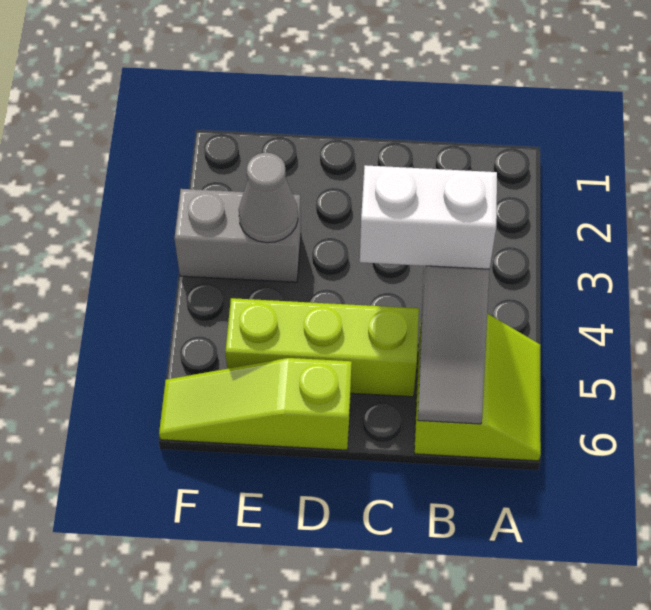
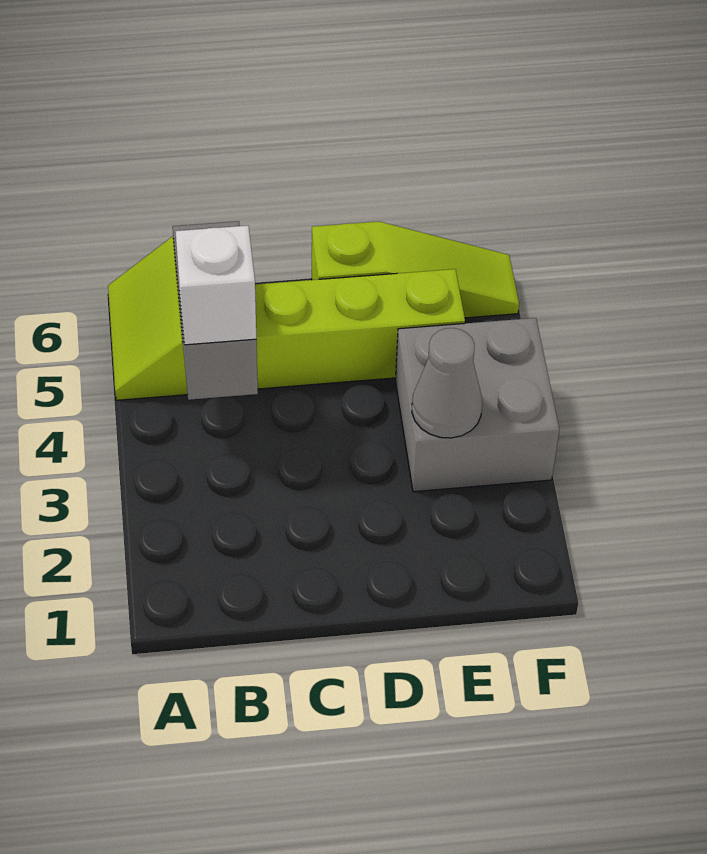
white 1x2 brick [360,165,497,269] -> white 1x1 brick [175,226,256,345]
grey 1x2 brick [174,189,301,282] -> grey 2x2 brick [395,318,559,492]

